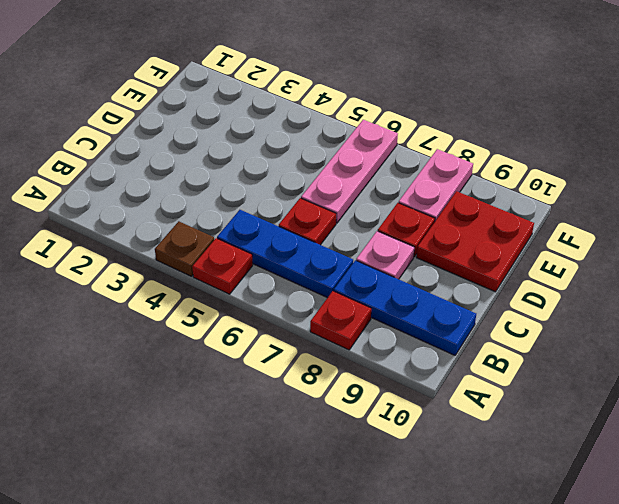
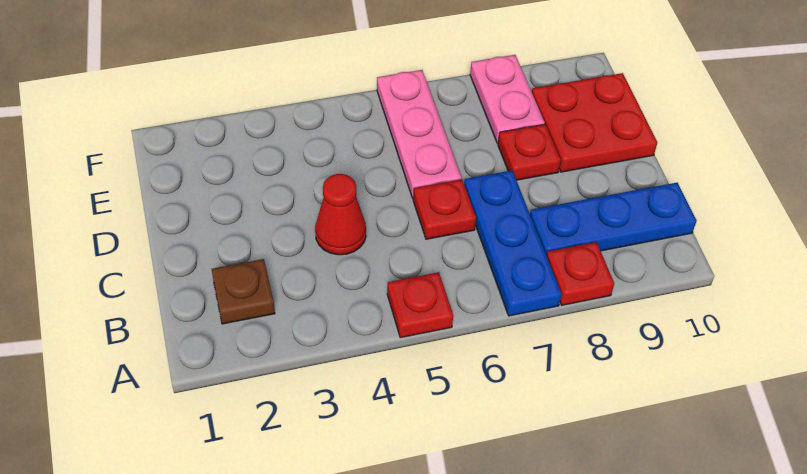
brown 1x1 plate [155,221,214,276] -> brown 1x1 plate moved to [212,259,275,324]
blue 1x3 plate [217,210,353,298] -> blue 1x3 plate turned to [464,171,561,316]
none -> red 1x1 cone [315,174,366,255]
pink 1x1 plate [356,231,414,279] -> none

